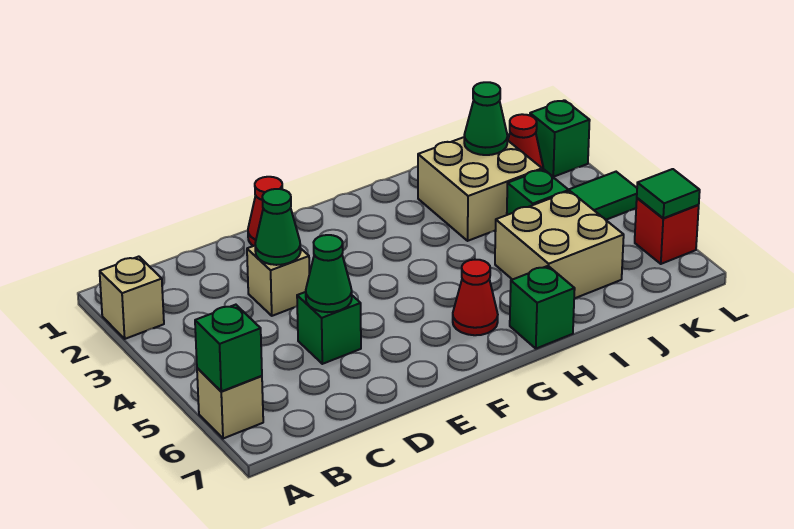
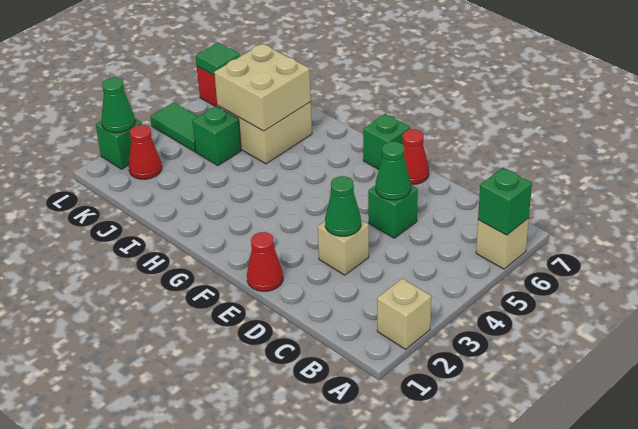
red 1x1 cone [453,260,498,335] -> red 1x1 cone moved to [403,129,429,184]
green 1x1 brick [510,266,575,349] -> green 1x1 brick moved to [363,114,410,169]
tan 2x2 brick [418,137,542,241] -> tan 2x2 brick moved to [214,44,311,131]
green 1x1 cone [464,82,508,155] -> green 1x1 cone moved to [101,77,135,133]

